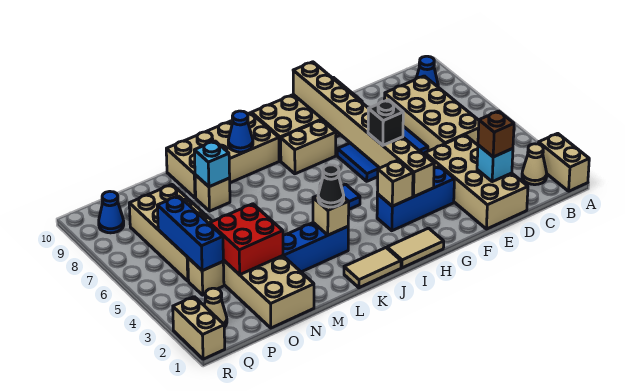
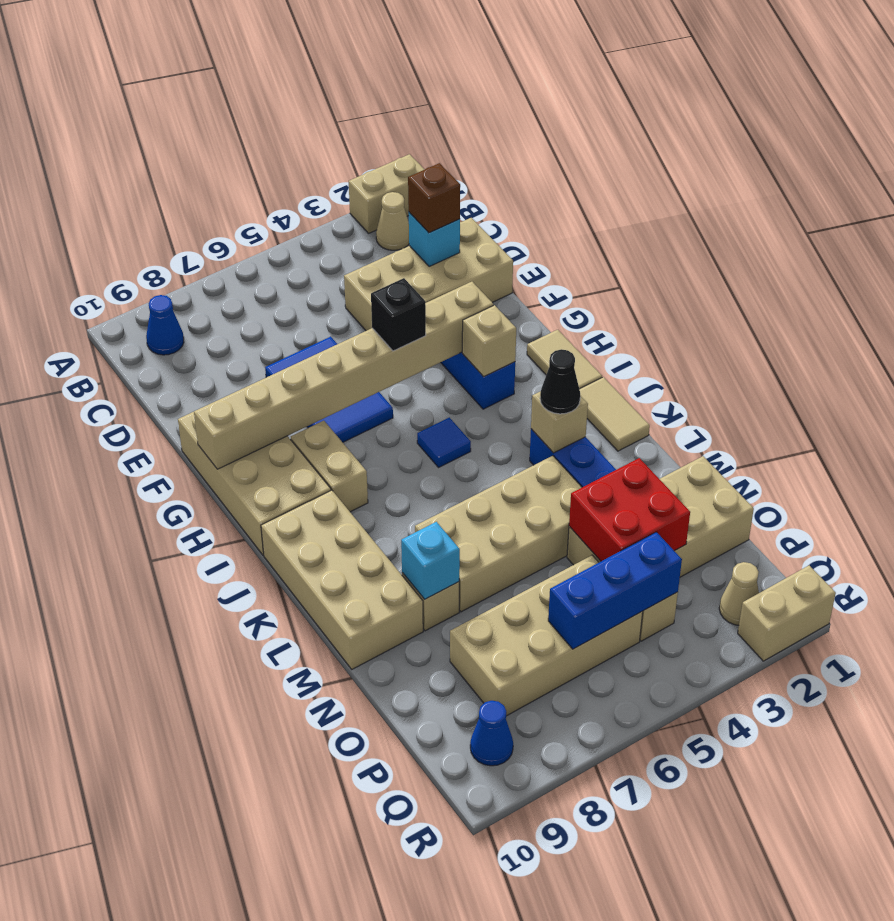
tan 2x4 brick [384,76,479,151] -> tan 2x4 brick moved to [415,456,582,612]
blue 1x1 cone [228,111,253,152] -> none

